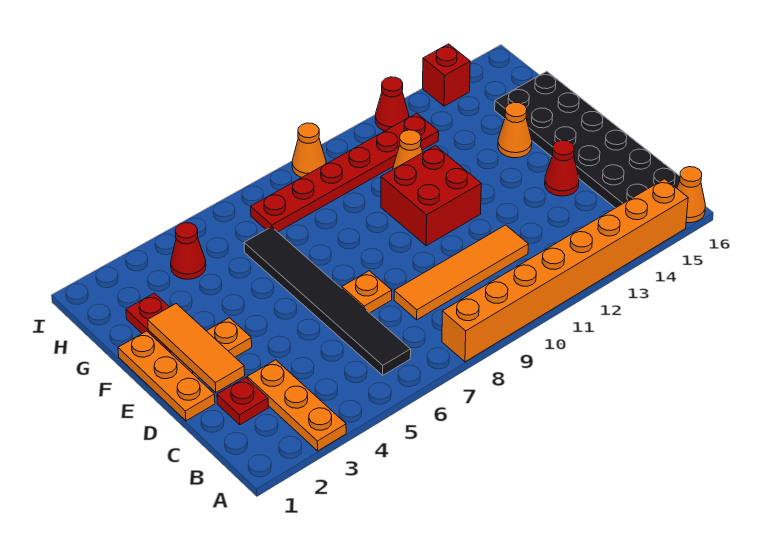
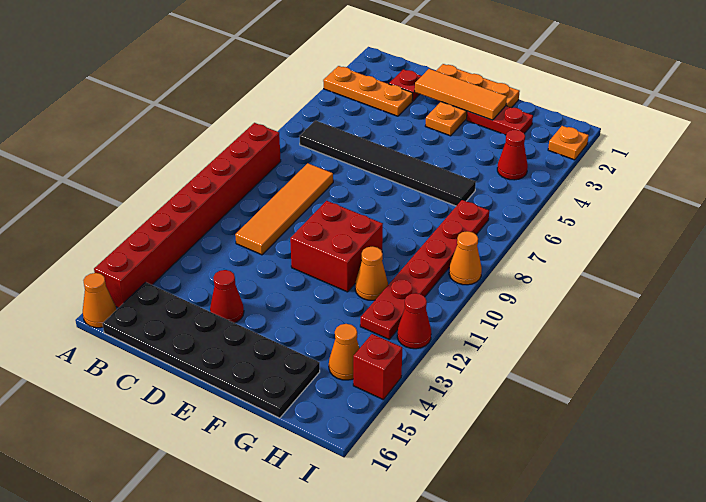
orange 1x8 brick [442,179,688,362] -> red 1x8 brick [94,123,281,308]
orange 1x1 plate [342,271,392,313] -> orange 1x1 plate moved to [548,126,589,160]
orange 1x1 cone [498,102,532,158] -> orange 1x1 cone moved to [329,324,359,380]

